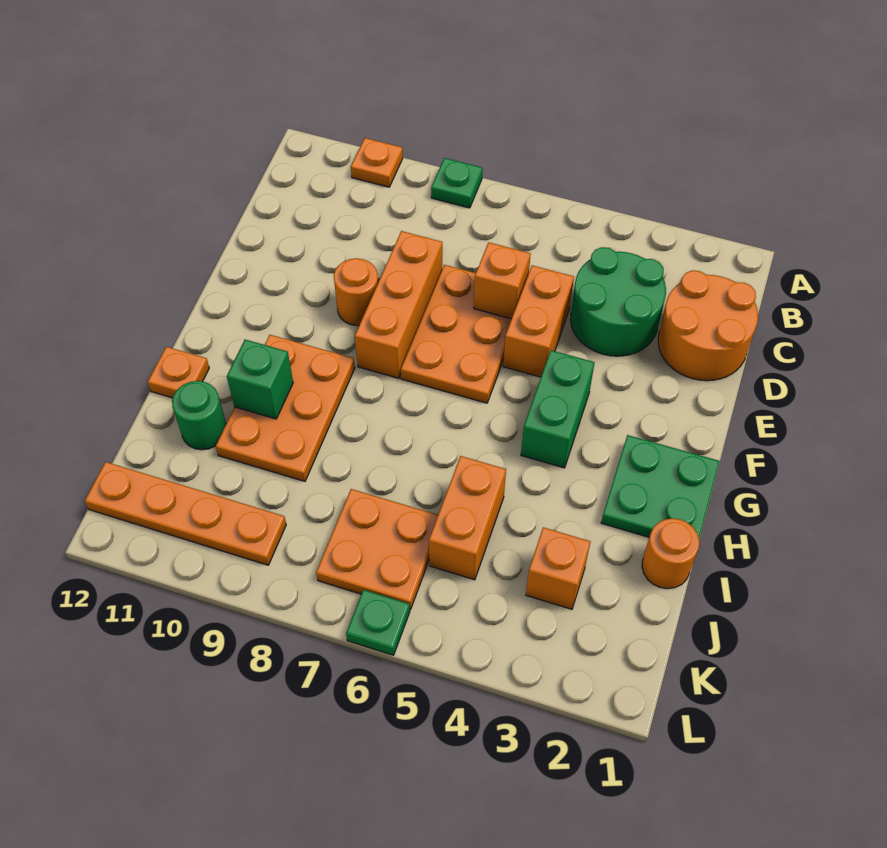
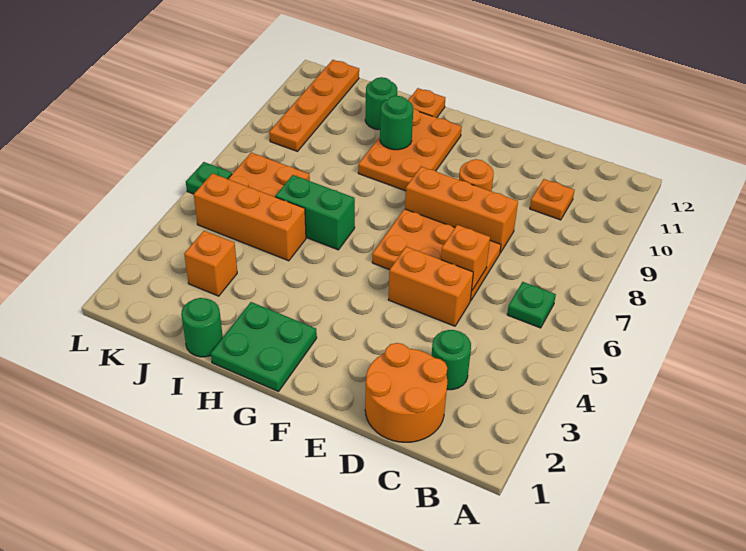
green 1x1 plate [431,158,483,208] -> green 1x1 plate moved to [507,282,556,328]
orange 1x1 plate [351,138,403,187] -> orange 1x1 plate moved to [530,179,574,220]
green 2x2 round brick [570,247,666,356] -> green 1x1 round brick [432,330,471,390]
green 1x2 brick [521,350,595,468] -> green 1x2 brick moved to [275,175,355,250]
orange 2x3 plate [216,335,355,481] -> orange 2x3 plate turned to [358,109,462,191]
green 1x1 brick [227,340,293,419] -> green 1x1 round brick [380,96,413,150]
orange 1x1 round brick [642,518,699,589] -> green 1x1 round brick [181,298,223,357]
orange 1x2 brick [429,456,506,580] -> orange 1x3 brick [194,173,306,261]

